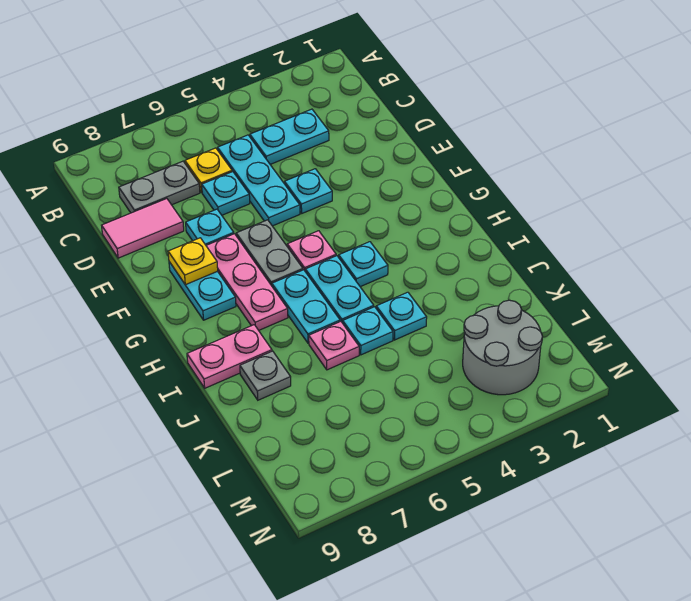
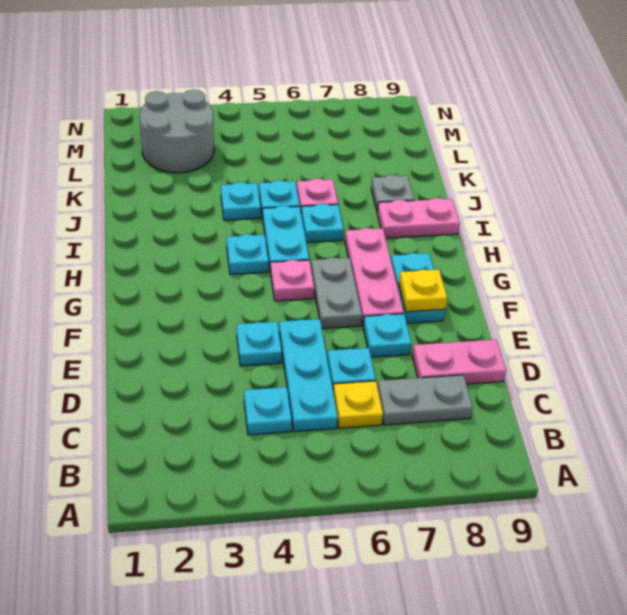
cyan 1x2 plate [250,109,329,164] -> cyan 1x1 plate [244,387,292,435]
pink 1x2 tile [102,199,184,258] -> pink 1x2 plate [412,340,506,384]
cyan 1x2 plate [272,270,340,343] -> cyan 1x1 plate [301,204,344,243]

